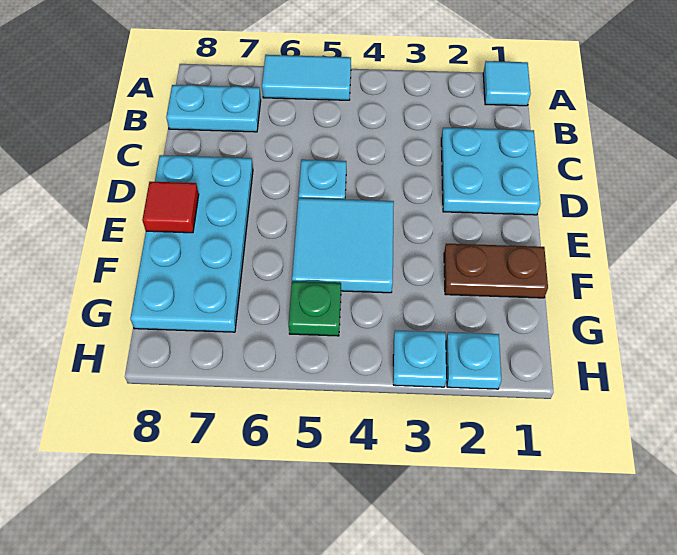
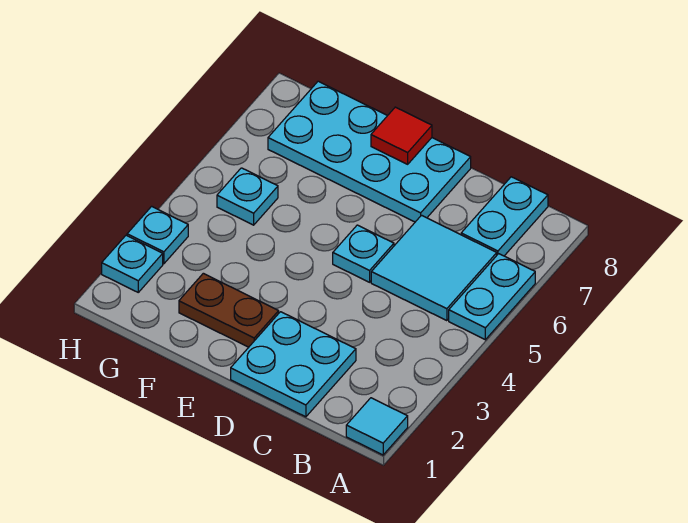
cyan 1x2 tile [262,55,351,100] -> cyan 1x2 plate [449,254,535,340]
cyan 2x2 tile [292,198,394,293] -> cyan 2x2 tile moved to [371,215,497,321]
brown 1x2 plate [444,244,548,298] -> brown 1x2 plate turned to [179,273,279,347]
green 1x1 plate [289,281,341,336] -> cyan 1x1 plate [217,168,278,225]

